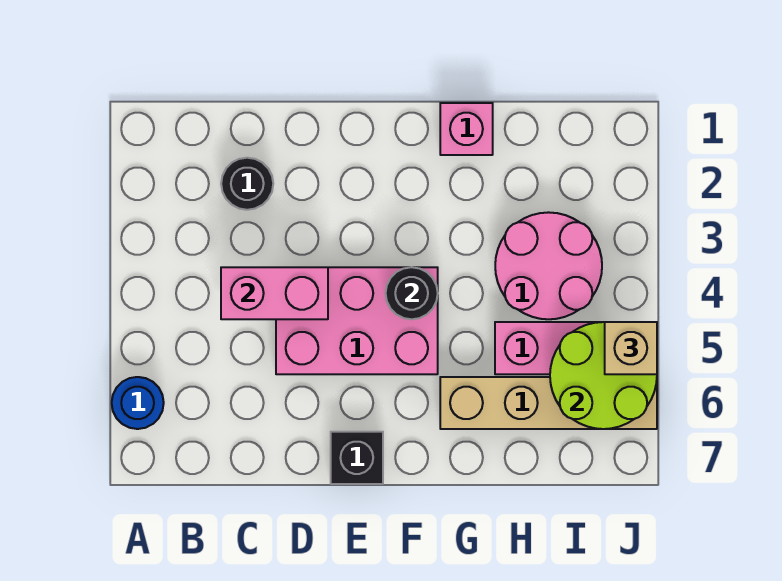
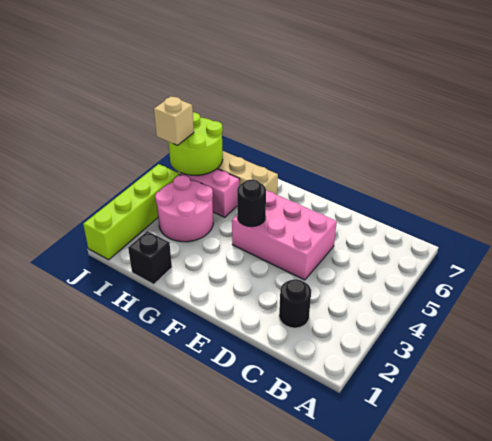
blue 1x1 round brick [112,377,164,429] -> none
pink 1x2 brick [221,267,328,319] -> none
black 1x1 brick [331,432,383,484] -> black 1x1 brick moved to [128,231,172,284]
pink 1x1 brick [440,103,493,155] -> none
none -> lime 1x4 brick [83,164,179,260]

